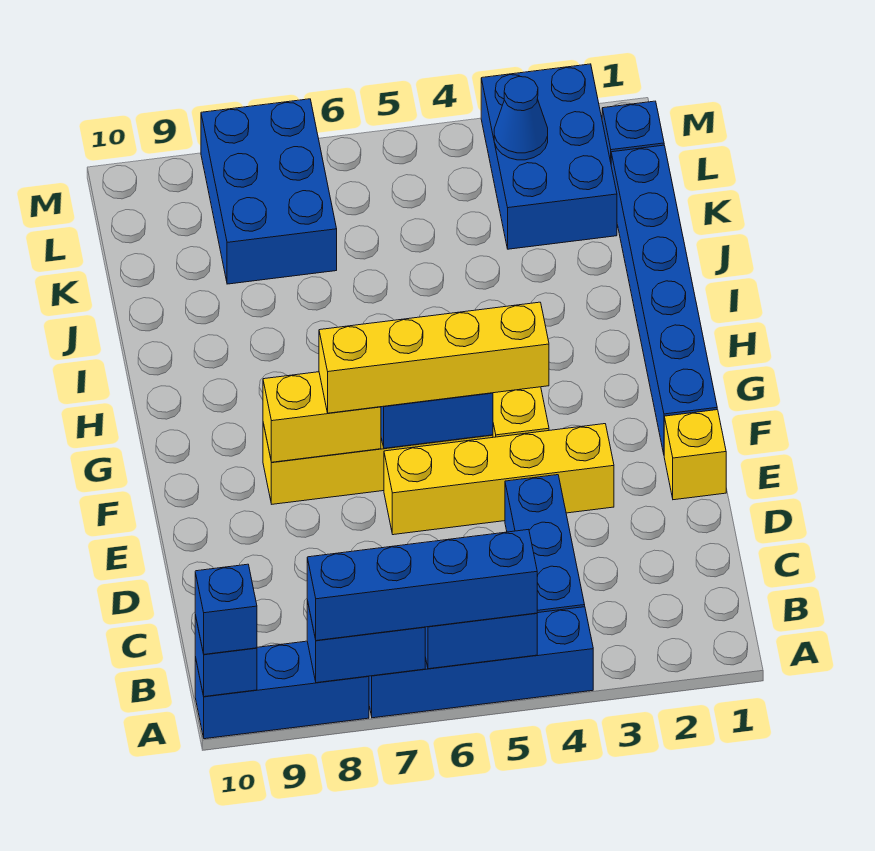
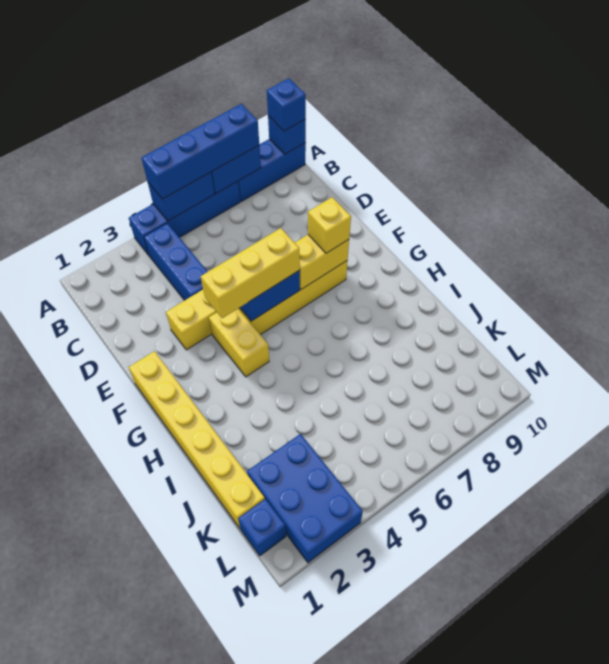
yellow 1x1 brick [664,410,726,500] -> yellow 1x1 brick moved to [308,197,351,253]
blue 1x6 brick [611,145,717,454] -> yellow 1x6 brick [129,351,265,529]
yellow 1x4 brick [319,302,549,413] -> yellow 1x3 brick [201,228,300,318]
blue 2x3 brick [201,99,337,284] -> none
blue 1x1 cone [494,77,548,160] -> none

